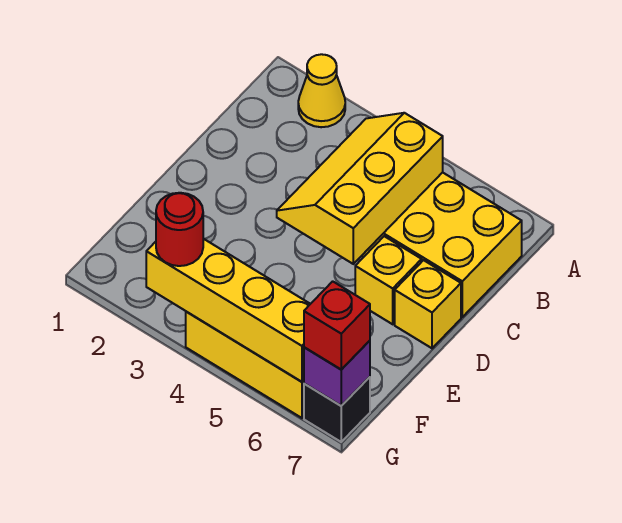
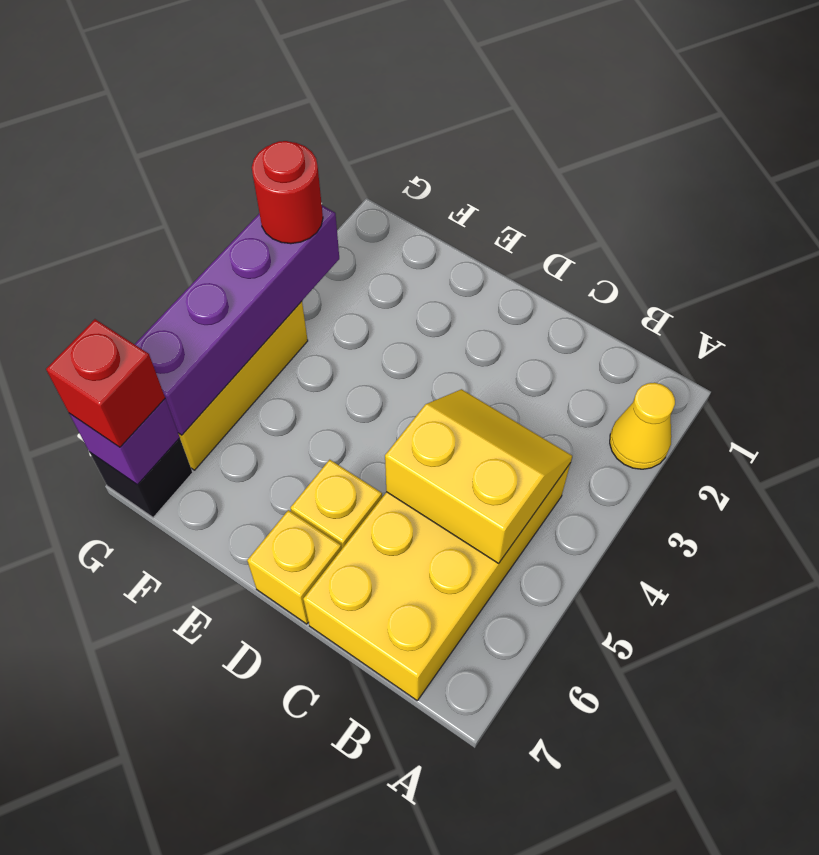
yellow 2x3 slope [277,113,443,264] -> yellow 2x2 slope [385,389,572,563]
yellow 1x4 brick [146,239,310,382] -> purple 1x4 brick [135,205,339,435]

